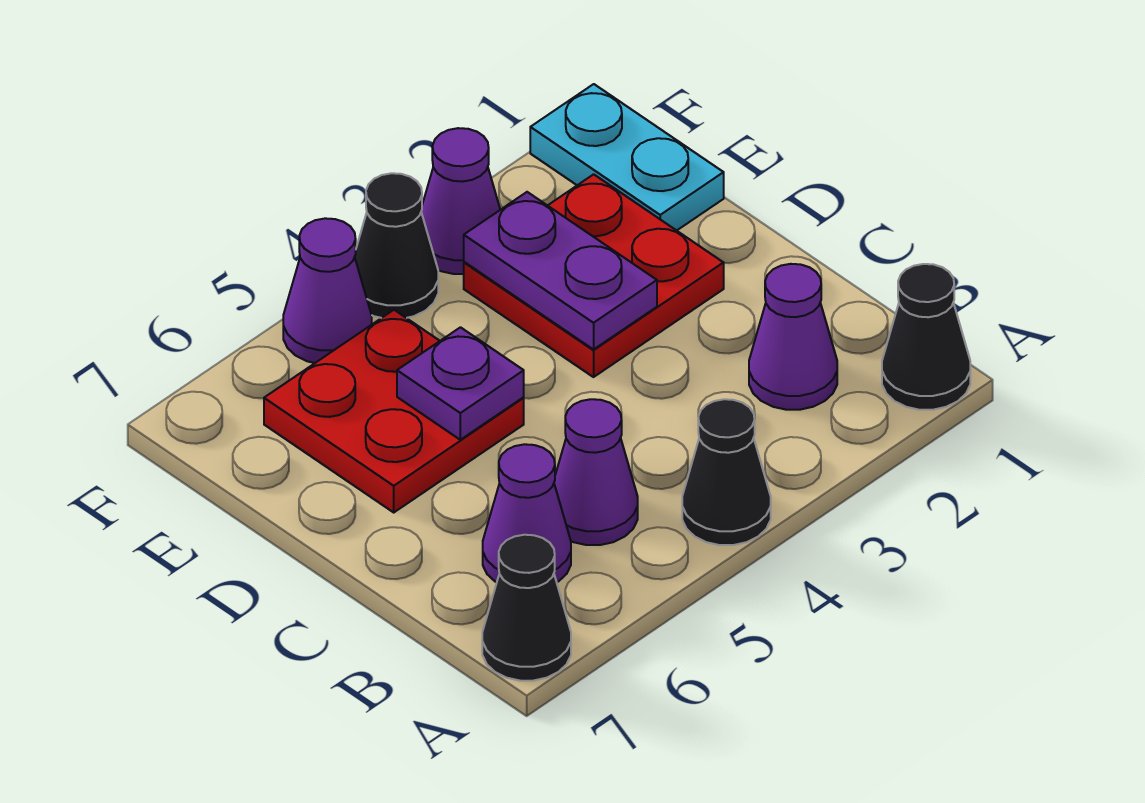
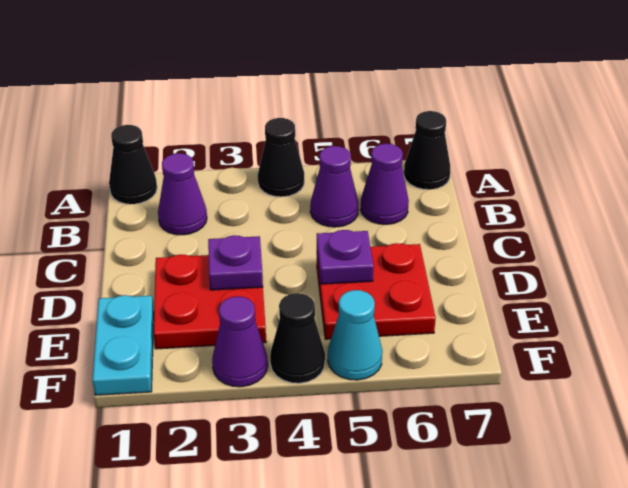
purple 1x2 plate [464,192,657,349] -> purple 1x1 plate [208,235,263,290]
purple 1x1 cone [283,218,372,363] -> cyan 1x1 cone [328,290,382,380]

